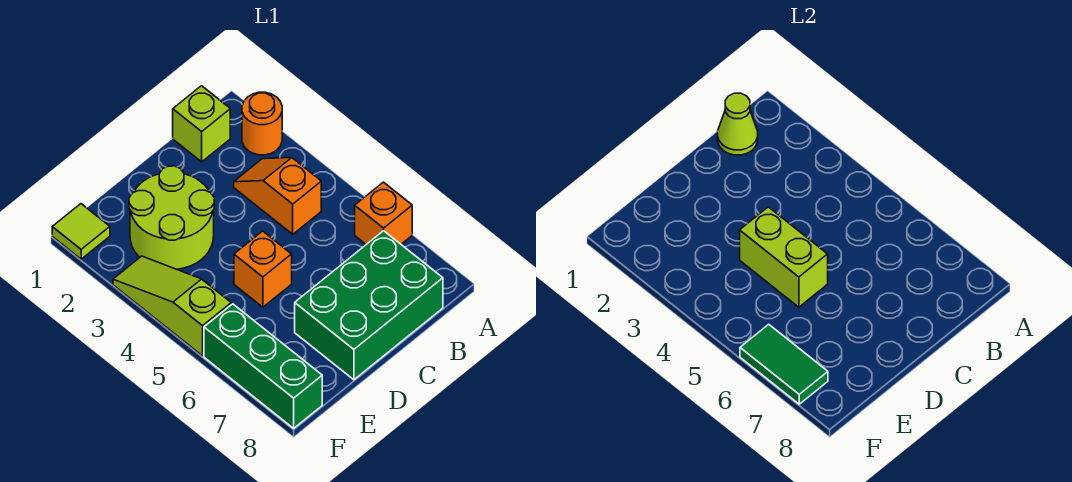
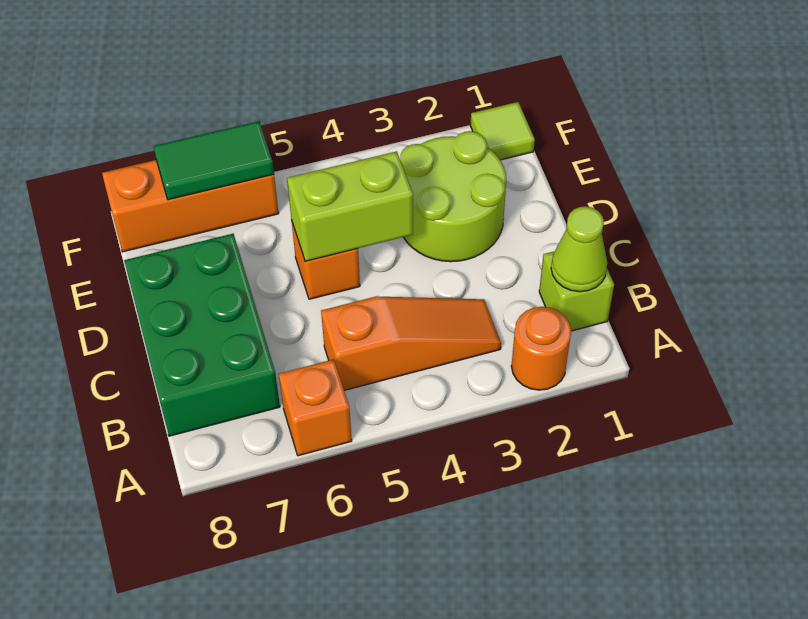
orange 1x2 slope [234,158,321,234] -> orange 1x3 slope [321,296,501,390]
lime 1x3 slope [113,256,231,356] -> none
green 1x3 brick [204,304,322,428] -> orange 1x3 brick [102,160,279,252]

